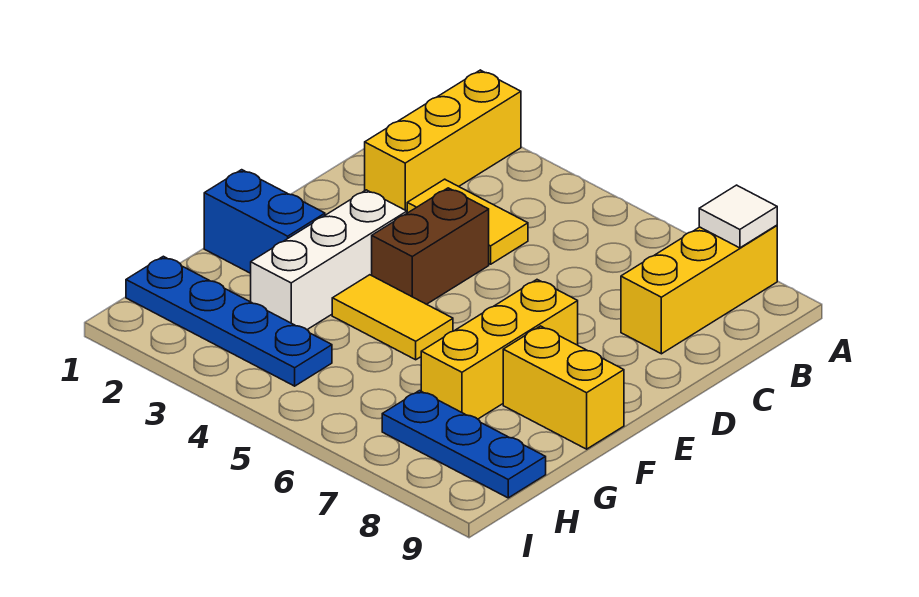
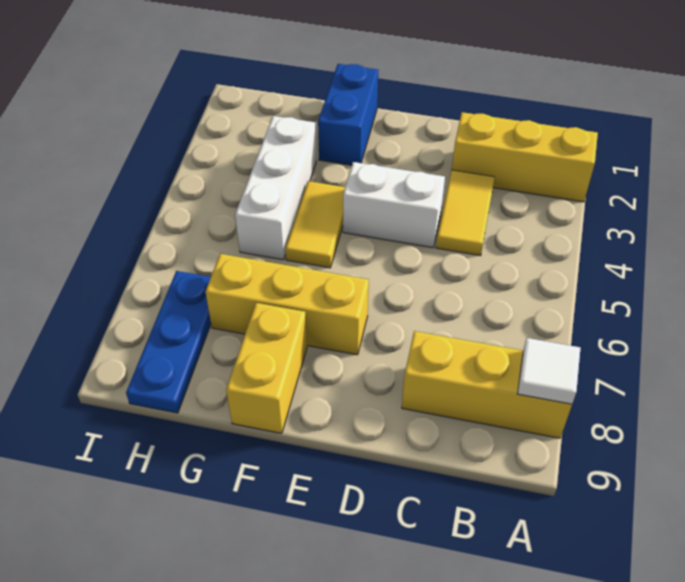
brown 1x2 brick [372,188,489,304] -> white 1x2 brick [343,162,445,248]
white 1x3 brick [251,190,407,329] -> white 1x3 brick turned to [235,116,316,260]
blue 1x4 plate [126,256,332,386] -> none

